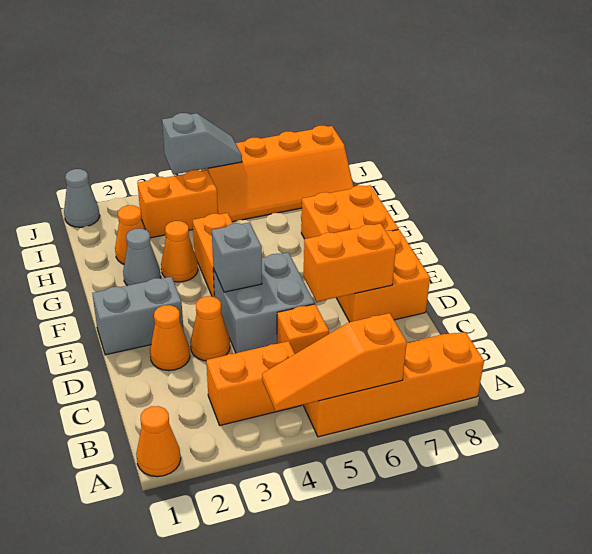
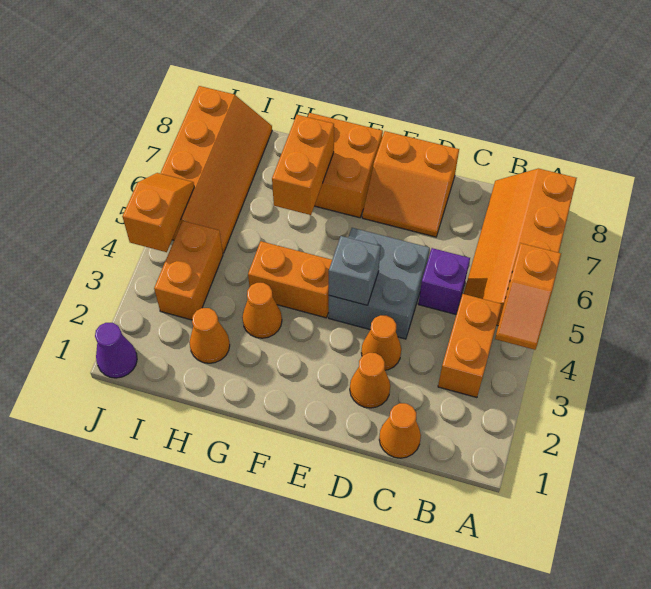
orange 1x1 cone [136,406,181,477] -> orange 1x1 cone moved to [379,403,421,458]
orange 1x3 slope [262,313,407,411] -> orange 1x2 slope [495,243,561,350]
orange 1x1 brick [277,304,329,354] -> purple 1x1 brick [418,248,470,314]
orange 1x2 brick [303,224,396,302] -> orange 1x2 brick moved to [272,115,334,215]
orange 2x2 brick [336,230,430,322] -> orange 2x2 slope [362,131,459,237]
grey 1x2 brick [92,277,184,355] -> none
grey 1x1 cone [123,228,161,286] -> none
grey 1x1 cone [64,169,100,227] -> purple 1x1 cone [95,323,137,378]
grey 1x2 slope [162,113,242,175] -> orange 1x2 slope [122,173,194,252]

